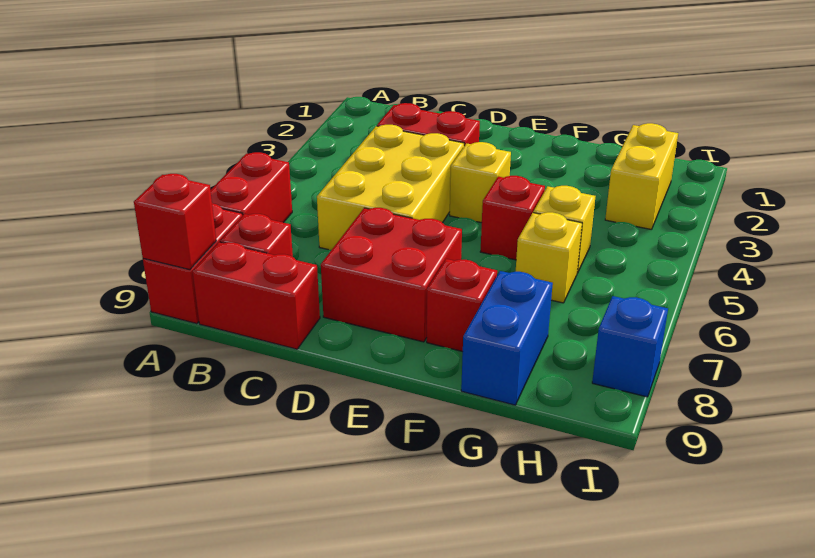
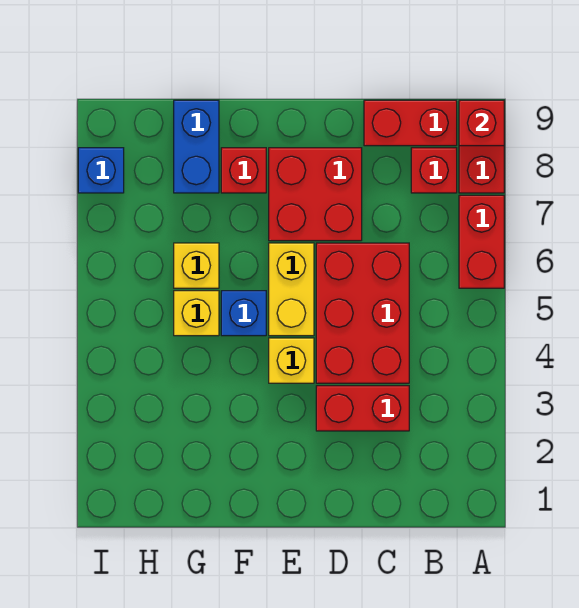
yellow 2x3 brick [317,125,464,250] -> red 2x3 brick [316,243,409,383]
red 1x1 brick [480,176,545,260] -> blue 1x1 brick [221,291,266,336]
yellow 1x2 brick [605,123,678,230] -> yellow 1x2 brick moved to [269,243,314,336]

